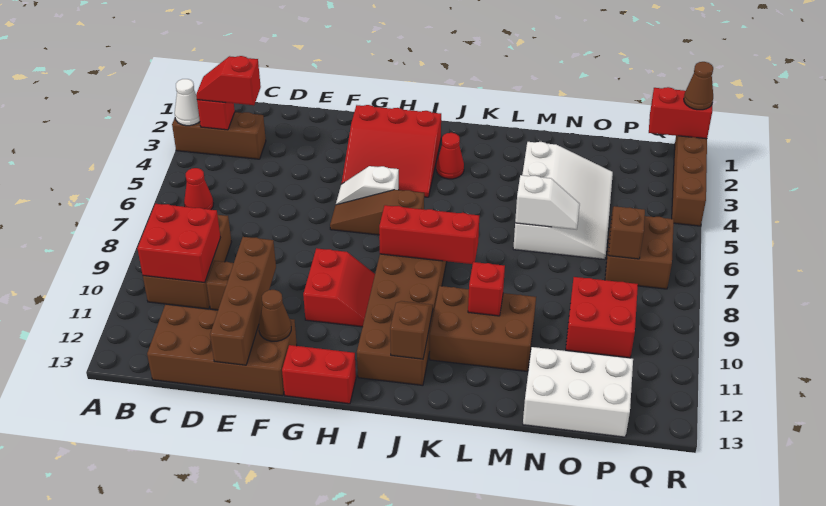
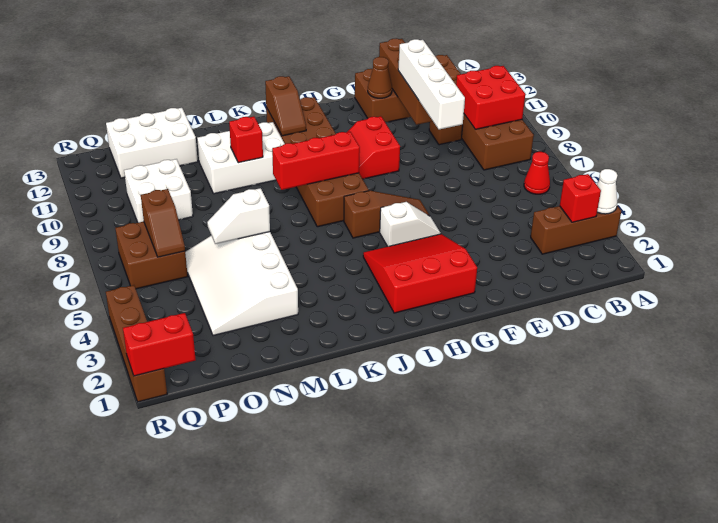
red 1x2 slope [196,56,261,105] -> none
none -> white 1x4 brick [398,39,465,129]
red 1x2 brick [282,345,356,404] -> none
red 1x1 cone [436,133,464,179] -> none
brown 2x3 brick [430,286,536,371] -> white 2x3 brick [197,122,285,194]
red 2x2 brick [566,277,638,358] -> white 2x2 brick [124,159,193,223]
brown 1x1 cone [684,62,713,110] -> none

